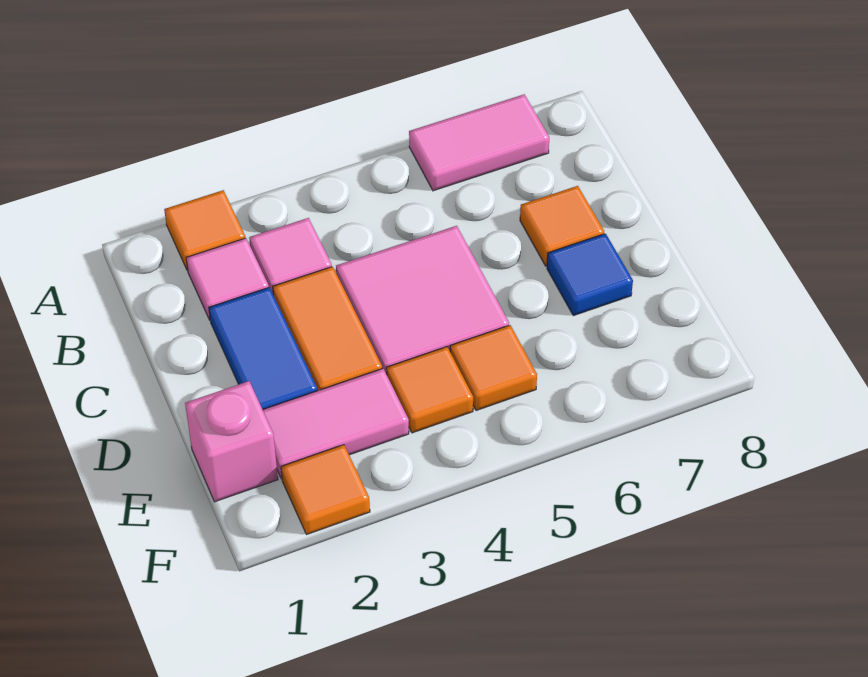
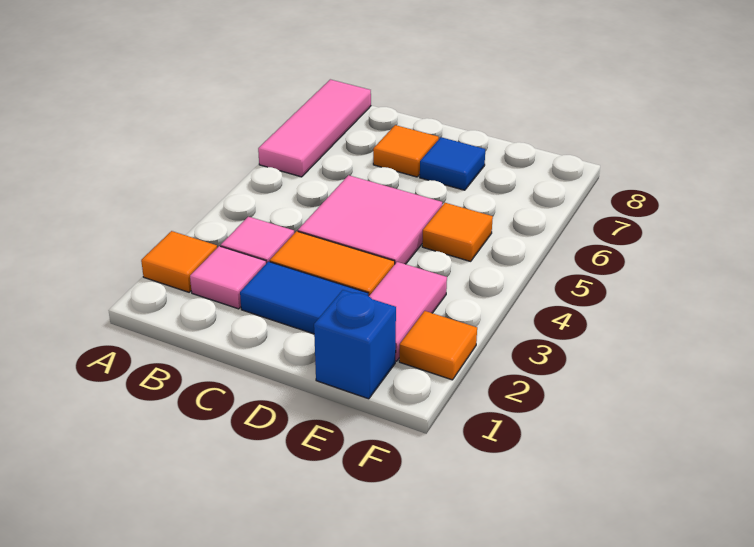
pink 1x2 tile [409,94,549,191] -> pink 1x3 tile [258,79,371,177]
pink 1x1 brick [185,381,278,502] -> blue 1x1 brick [314,290,396,399]
orange 1x1 tile [386,347,473,433] -> none

